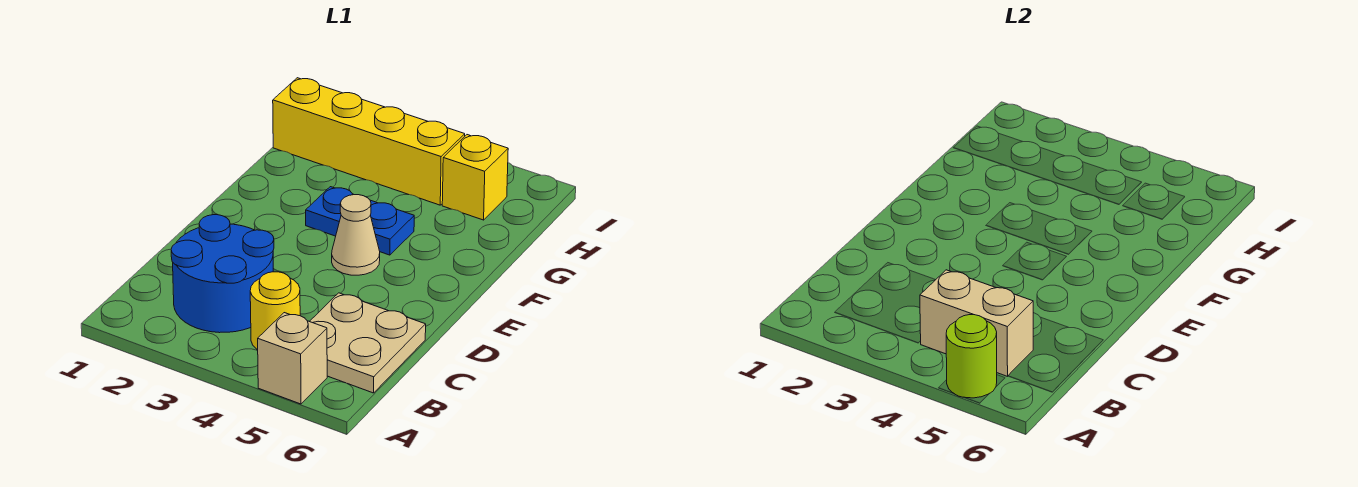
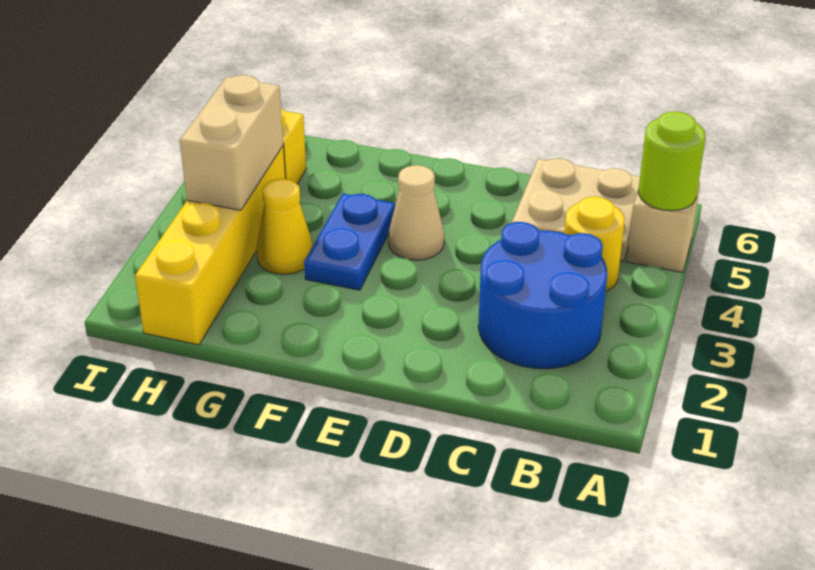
tan 1x2 brick [920,270,1033,376] -> tan 1x2 brick moved to [180,75,283,210]
none -> yellow 1x1 cone [257,179,313,274]

